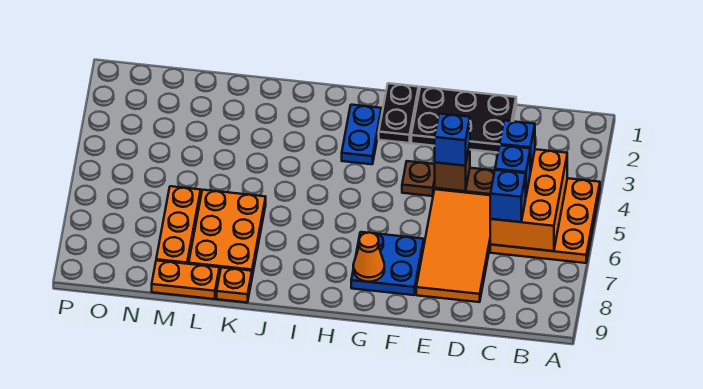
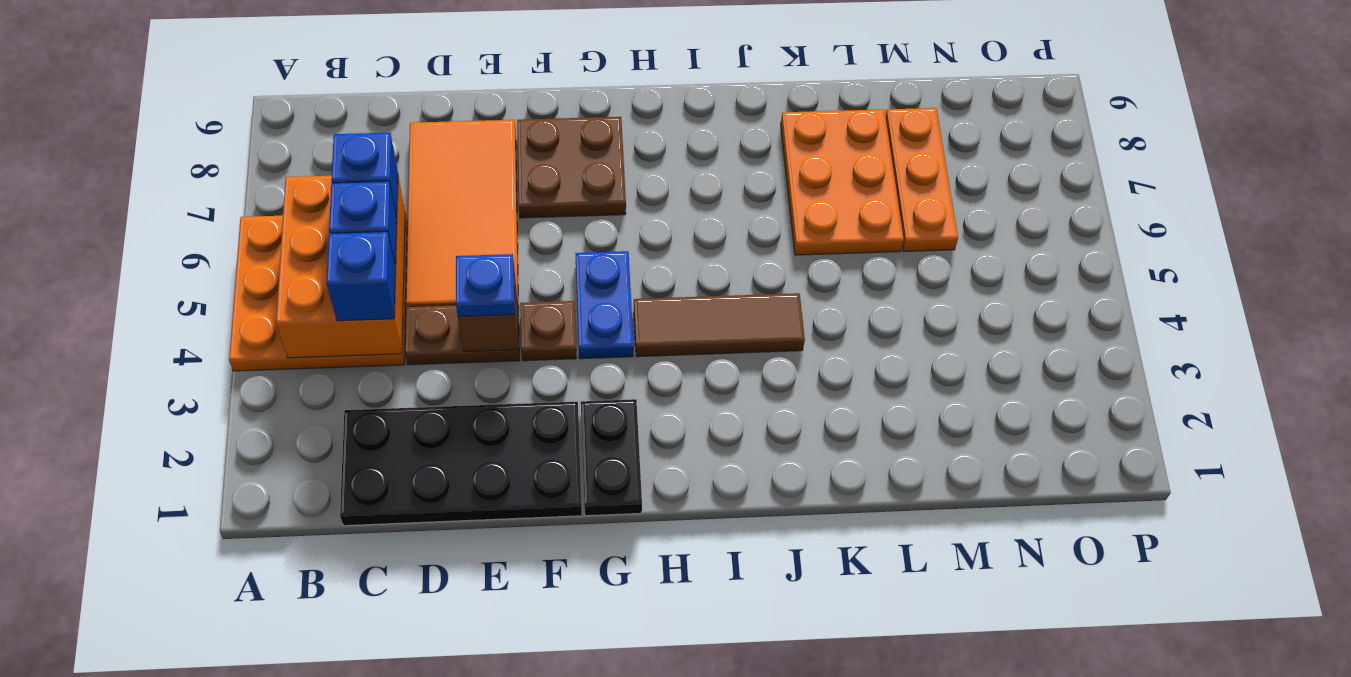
black 2x3 plate [411,87,516,153] -> black 2x4 plate [340,402,582,526]
blue 1x1 brick [435,114,470,166] -> blue 1x1 plate [456,254,515,317]
blue 2x2 plate [351,232,424,295] -> brown 2x2 plate [517,117,626,218]
orange 1x1 cone [353,233,384,282] -> none
blue 1x2 plate [342,105,382,164] -> blue 1x2 plate moved to [575,251,634,359]
none -> brown 1x3 tile [634,293,805,357]
orange 1x1 plate [217,268,252,302] -> none
orange 1x2 plate [152,261,219,299] -> none

